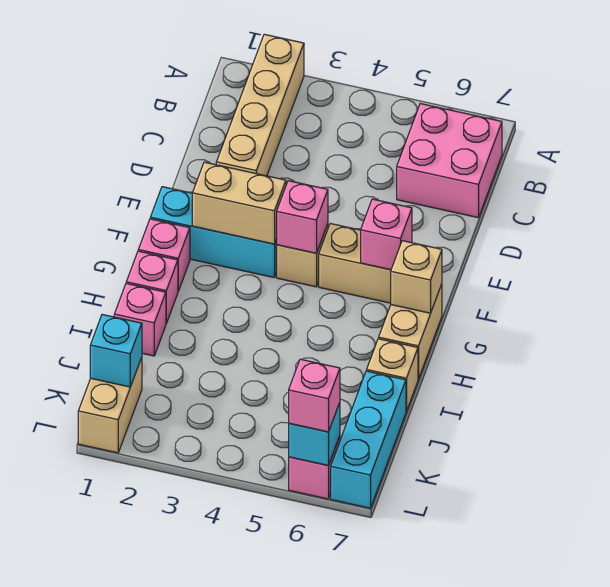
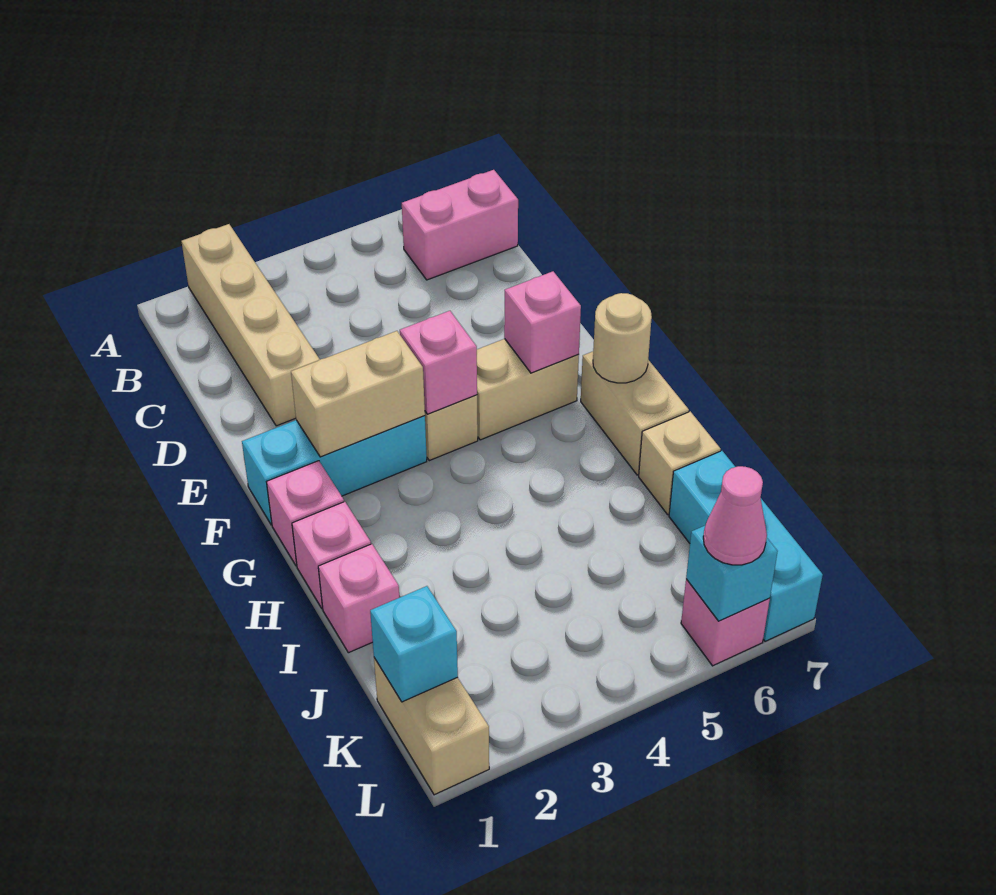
pink 2x2 brick [397,104,502,218] -> pink 1x2 brick [402,170,518,280]
tan 1x1 brick [391,241,442,313] -> tan 1x1 round brick [593,293,652,383]
pink 1x1 brick [289,359,340,432] -> pink 1x1 cone [703,466,767,565]

